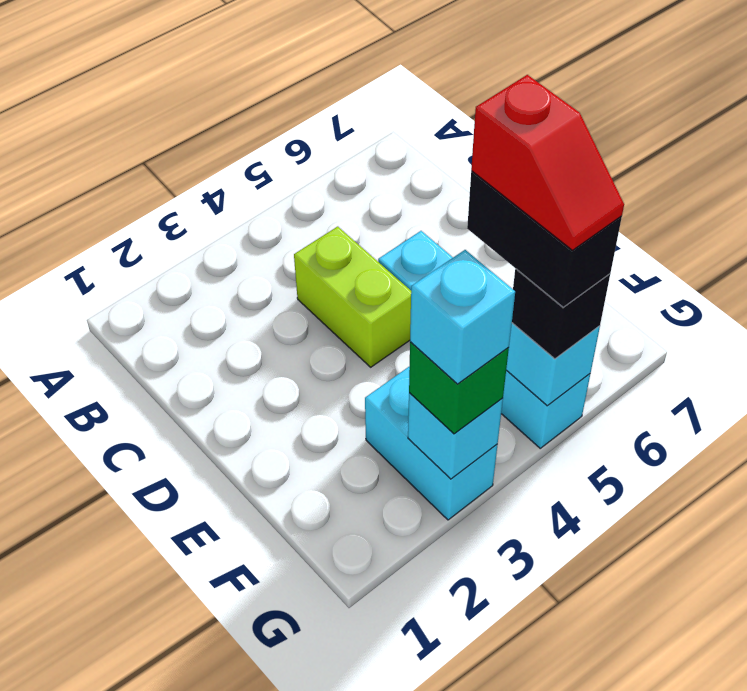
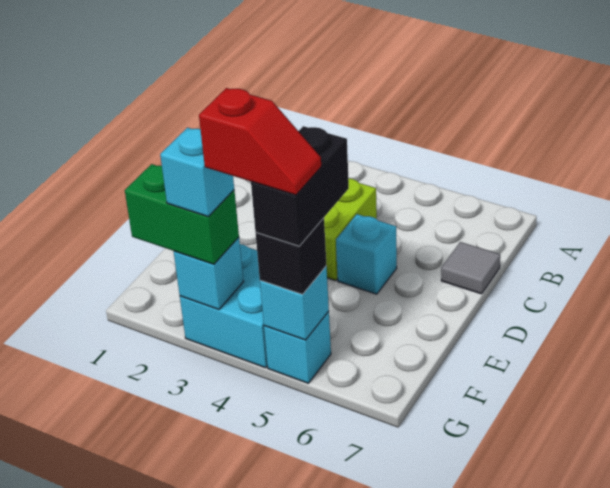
none -> grey 1x1 tile [441,242,500,294]
cyan 1x2 brick [365,366,498,520] -> cyan 2x2 brick [180,244,267,368]
red 1x2 slope [471,75,624,250] -> red 1x2 slope turned to [199,88,321,195]
green 1x1 brick [409,342,509,434] -> green 1x2 brick [125,164,239,264]

